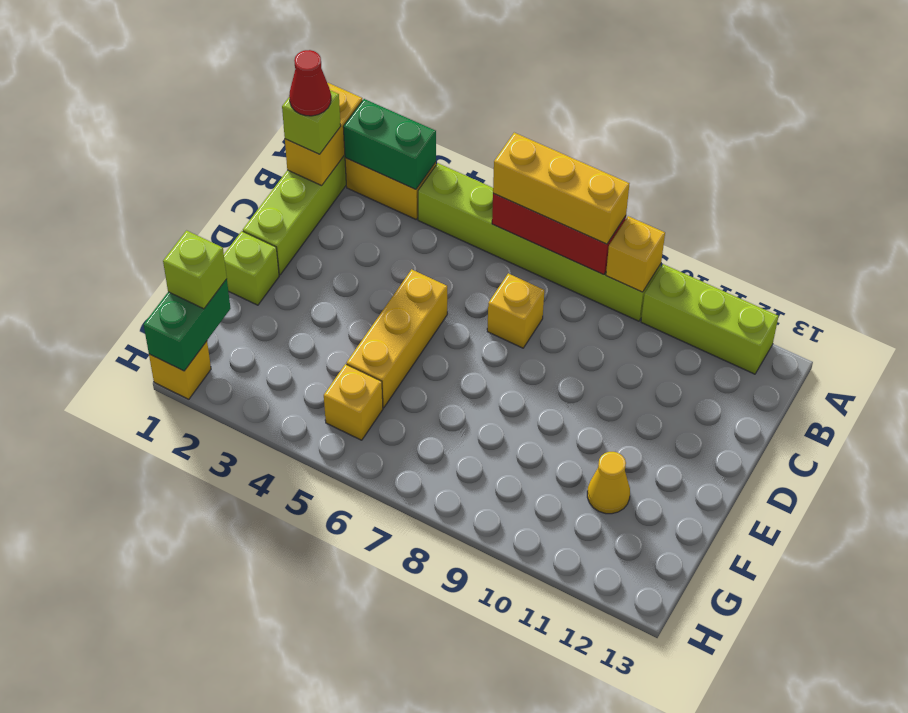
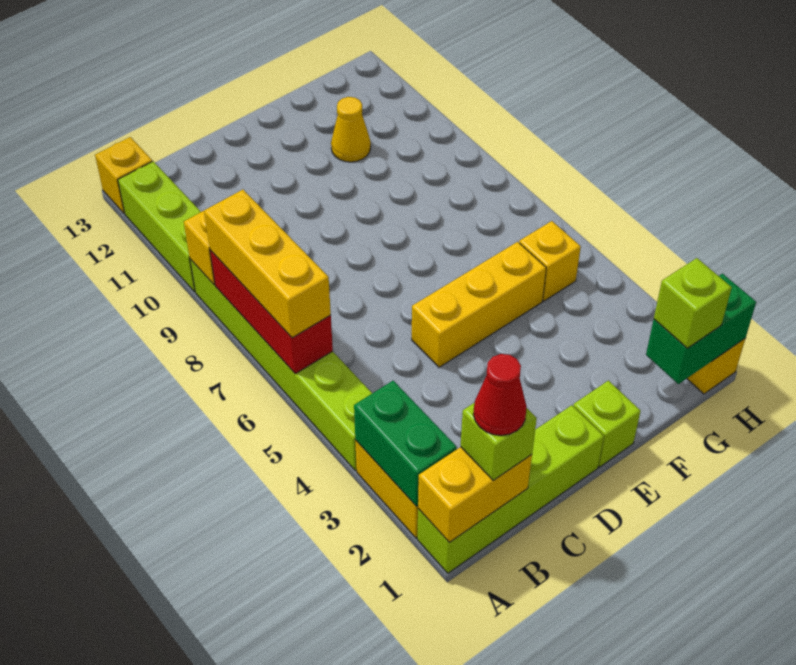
yellow 1x1 brick [487,273,544,348] -> yellow 1x1 brick moved to [95,137,152,214]

